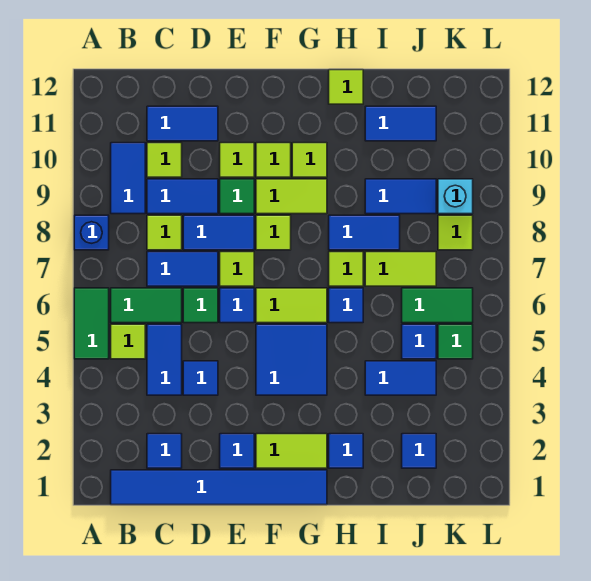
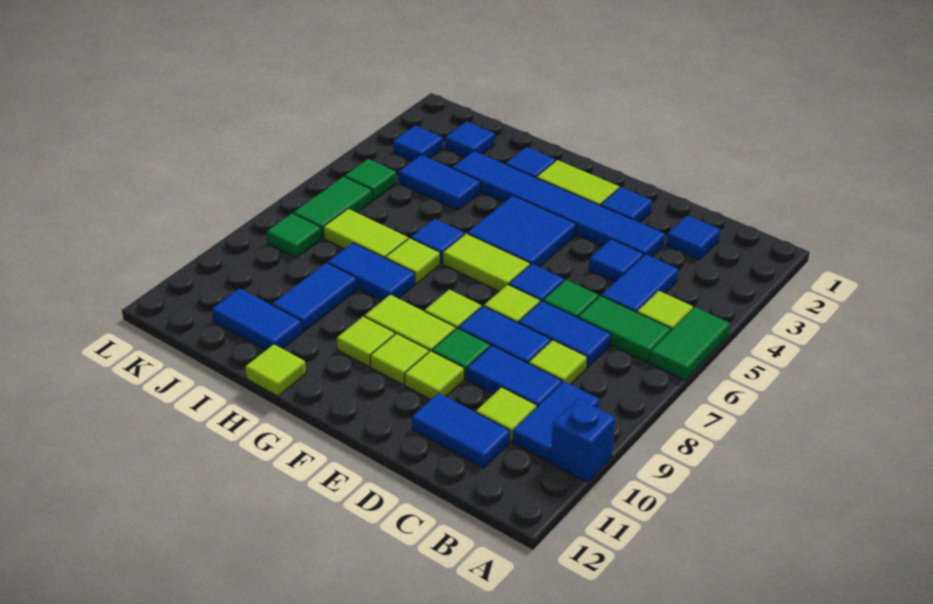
blue 1x1 brick [74,215,109,250] -> blue 1x1 brick moved to [551,399,615,482]
blue 1x6 tile [111,470,327,505] -> blue 1x6 tile moved to [452,151,665,257]
blue 1x2 tile [365,179,436,214] -> blue 1x2 tile turned to [272,263,357,332]
blue 1x1 tile [402,324,436,359] -> blue 1x1 tile moved to [393,126,443,161]
green 1x2 tile [402,288,473,323] -> green 1x2 tile turned to [293,177,372,238]
lime 1x1 tile [438,215,473,250] -> green 1x1 tile [267,213,321,257]
cyan 1x1 brick [438,179,473,214] -> none

